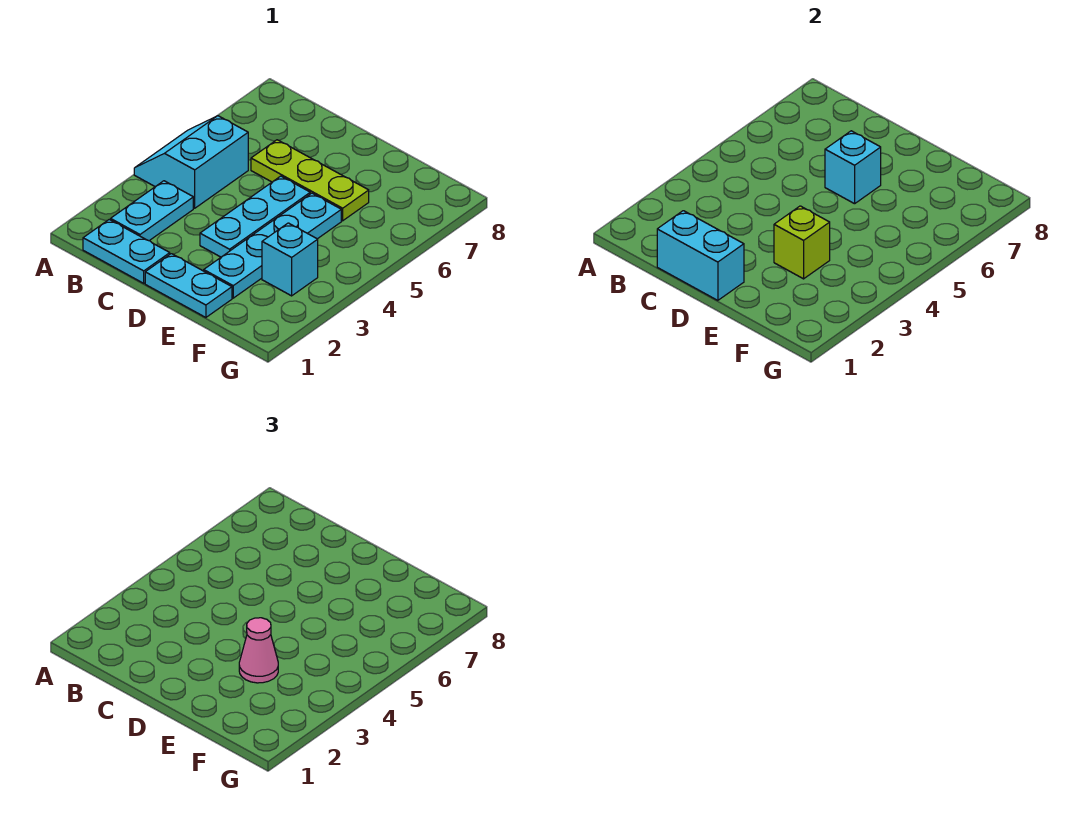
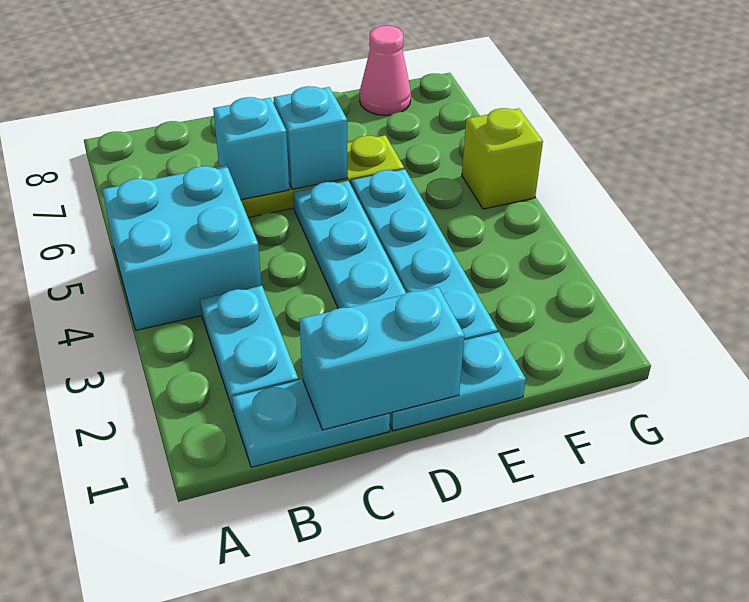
cyan 2x2 slope [134,116,248,208] -> cyan 2x2 brick [102,165,262,330]
lime 1x1 brick [774,206,830,279] -> lime 1x1 brick moved to [462,108,543,209]
pink 1x1 cone [239,618,278,683] -> pink 1x1 cone moved to [360,26,411,115]
cyan 1x1 brick [262,223,318,296] -> cyan 1x1 brick moved to [213,97,289,200]

